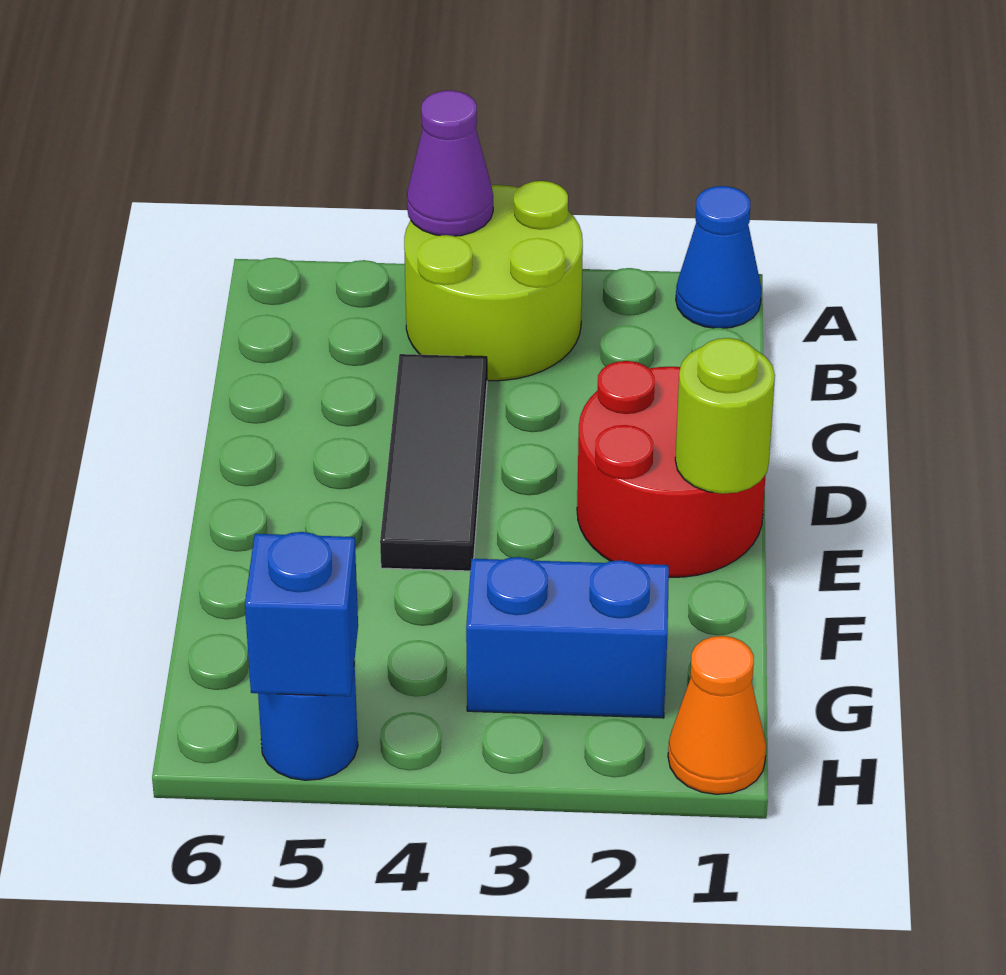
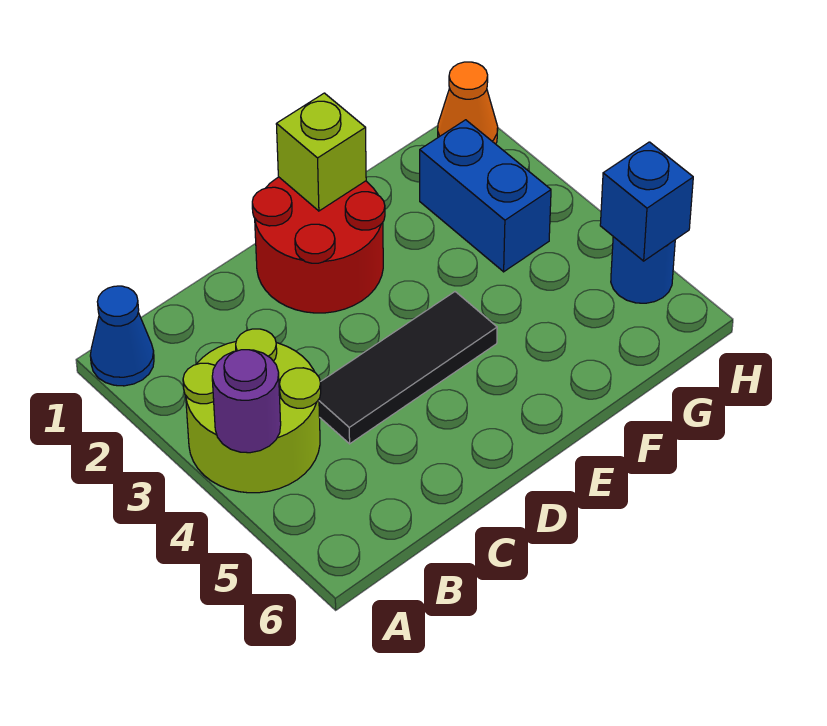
purple 1x1 cone [407,90,493,236] -> purple 1x1 round brick [212,350,281,453]
lime 1x1 round brick [675,338,775,494] -> lime 1x1 brick [276,93,366,211]

